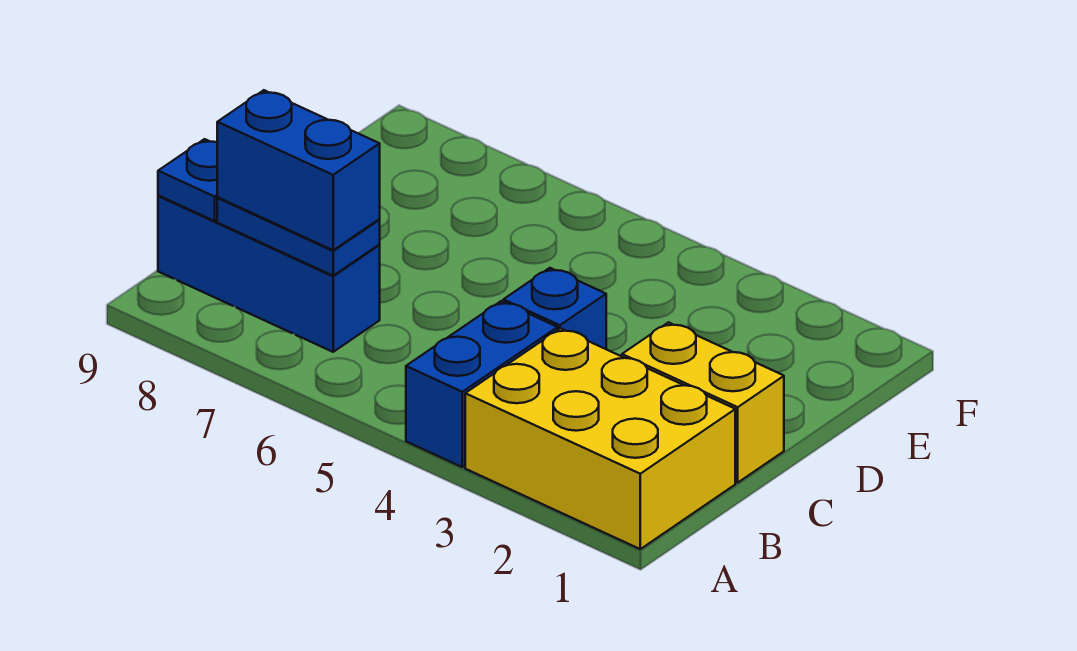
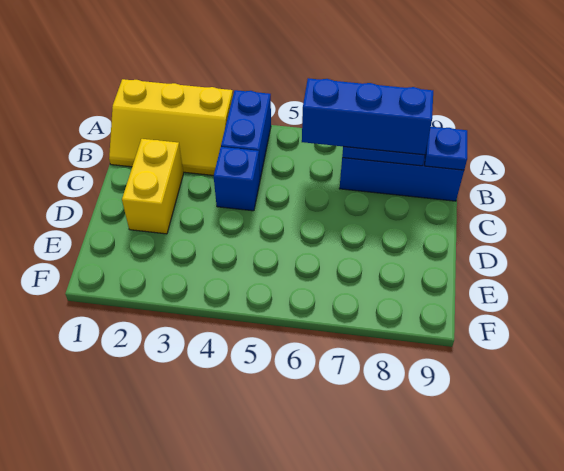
yellow 2x3 brick [465,328,735,549] -> yellow 2x3 slope [109,79,233,175]
blue 1x2 brick [217,90,380,250] -> blue 1x3 brick [302,78,433,155]
yellow 1x2 brick [622,322,784,483] -> yellow 1x2 brick turned to [122,139,183,234]

